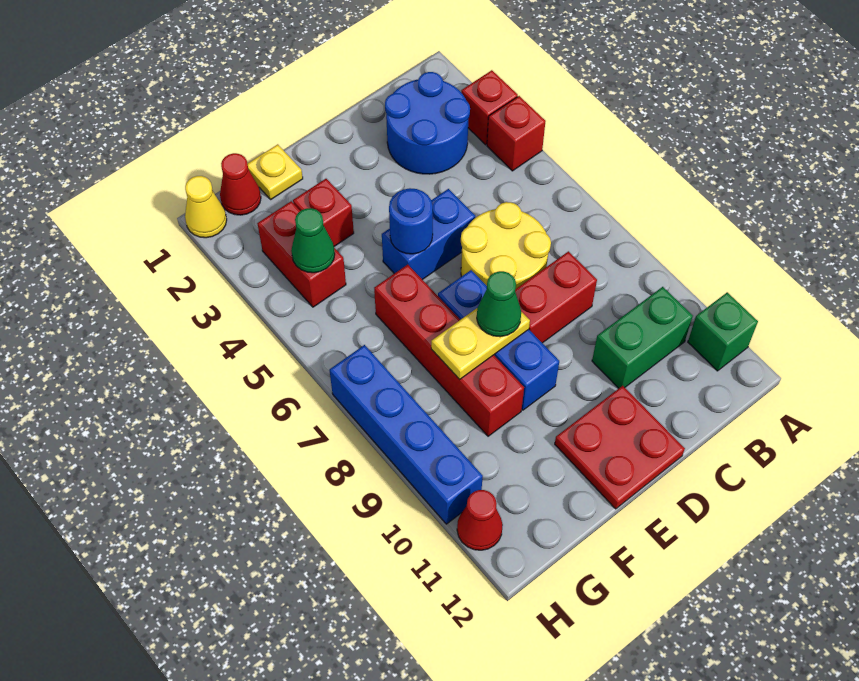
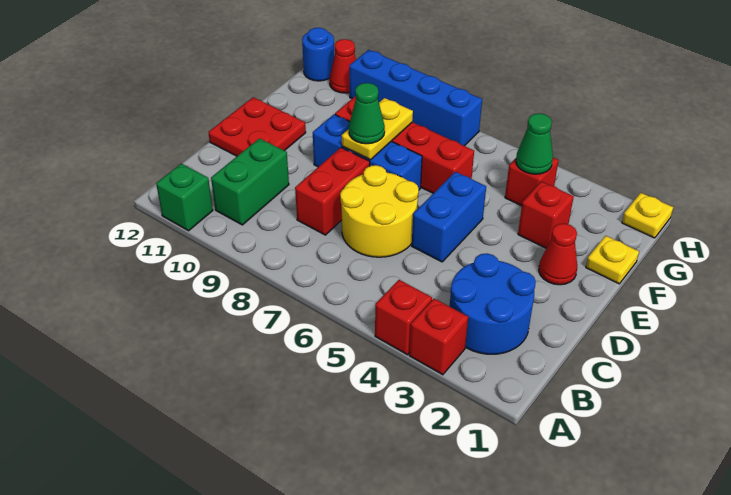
blue 1x1 round brick [389,188,433,254] -> blue 1x1 round brick moved to [302,28,334,81]
red 1x1 cone [220,153,261,215] -> red 1x1 cone moved to [539,223,577,285]
red 1x2 brick [257,201,346,307] -> red 1x1 brick [505,158,559,206]
yellow 1x1 cone [185,176,227,238] -> yellow 1x1 plate [622,193,673,238]

